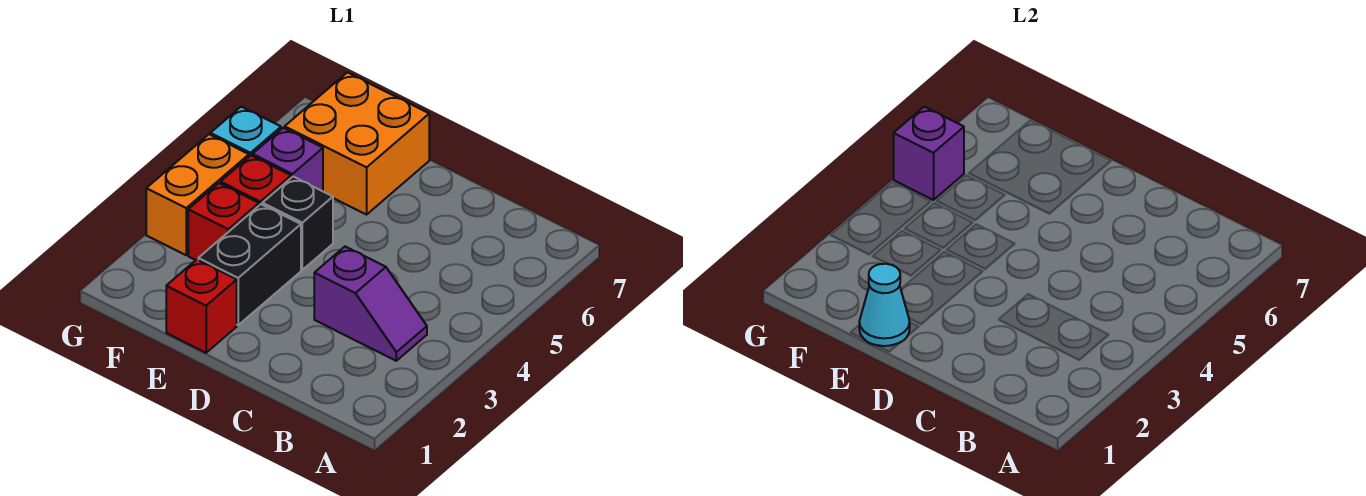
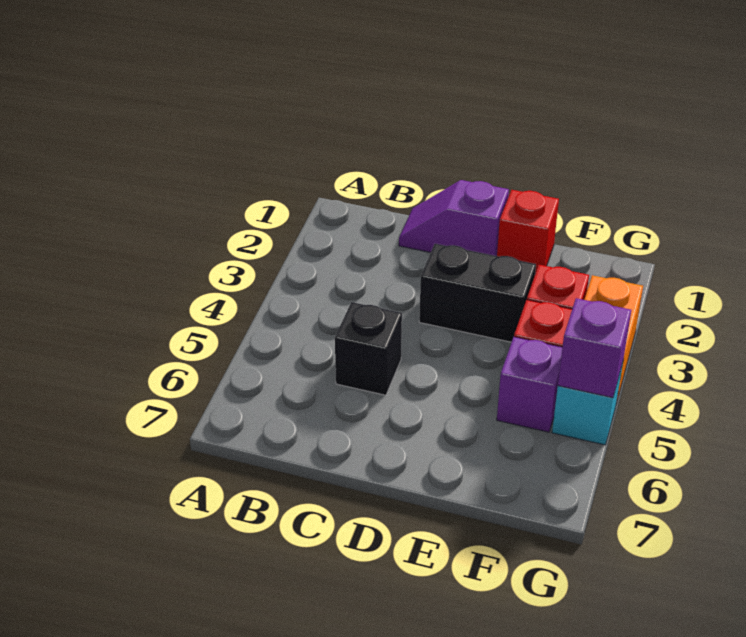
purple 1x2 slope [314,247,427,361] -> purple 1x2 slope moved to [399,180,509,256]
cyan 1x1 cone [859,264,910,346] -> none
black 1x2 brick [198,204,301,325] -> black 1x2 brick turned to [419,244,536,342]
black 1x1 brick [262,177,333,270] -> black 1x1 brick moved to [335,302,402,395]
orange 2x2 brick [285,72,429,215] -> none

